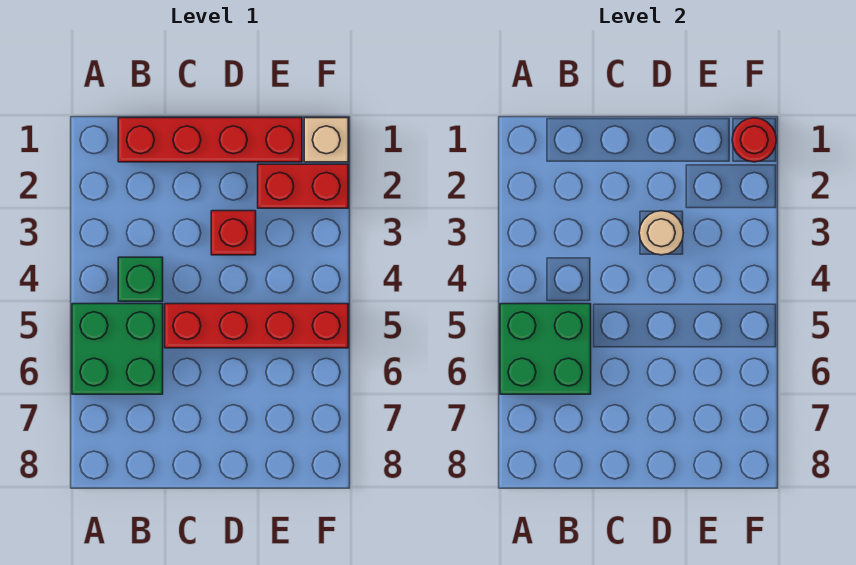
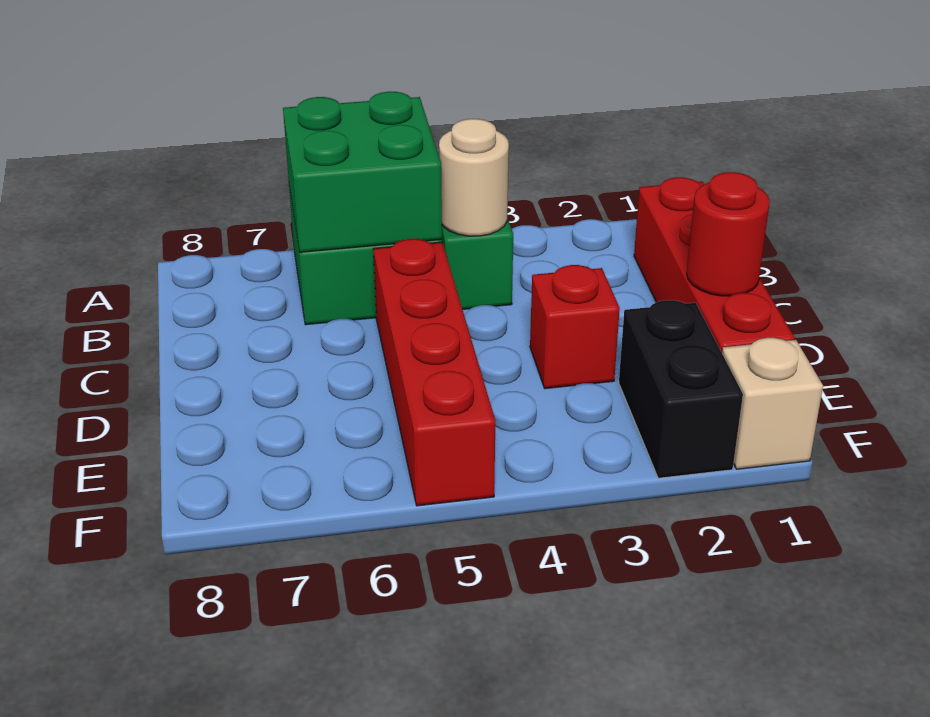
tan 1x1 round brick [639,211,683,255] -> tan 1x1 round brick moved to [439,119,509,236]
red 1x2 brick [258,164,348,208] -> black 1x2 brick [619,300,743,478]
red 1x1 round brick [732,118,776,162] -> red 1x1 round brick moved to [687,172,770,296]

